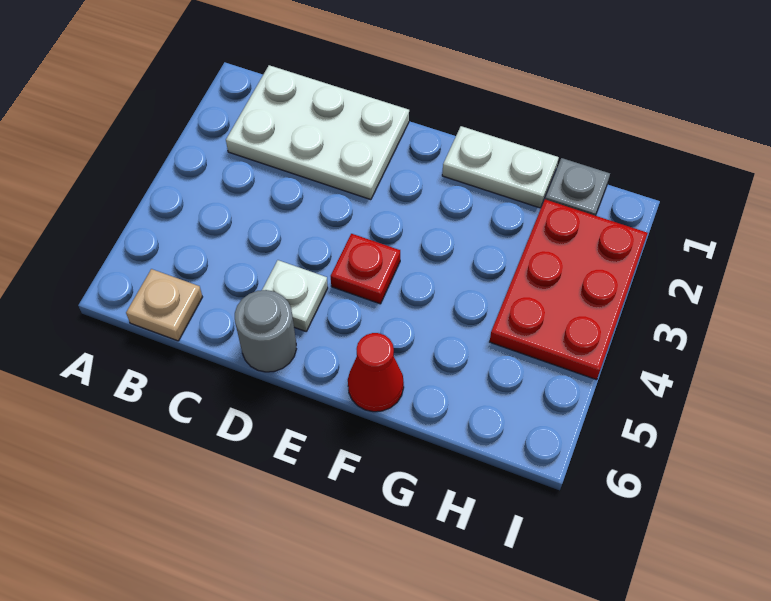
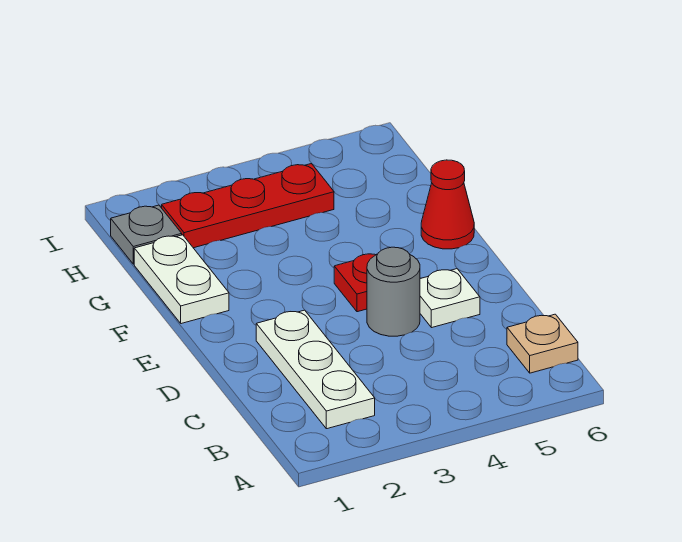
white 2x3 plate [226,65,409,200] -> white 1x3 plate [256,310,375,429]
grey 1x1 round brick [235,290,296,372] -> grey 1x1 round brick moved to [367,247,420,336]
red 2x3 plate [490,199,648,380] -> red 1x3 plate [162,163,334,248]

